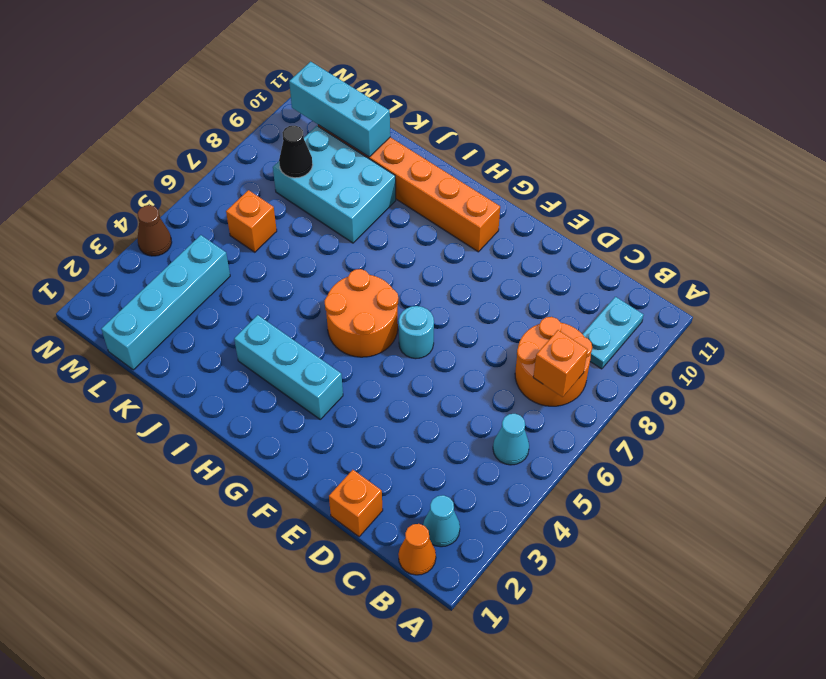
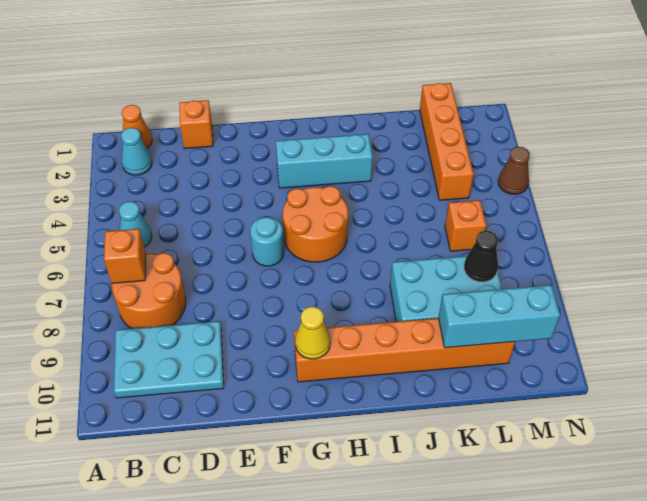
cyan 1x2 plate [583,297,644,369] -> cyan 2x3 plate [114,321,224,398]
none -> yellow 1x1 cone [295,307,330,359]
cyan 1x4 brick [101,235,230,370] -> orange 1x4 brick [420,83,473,200]

